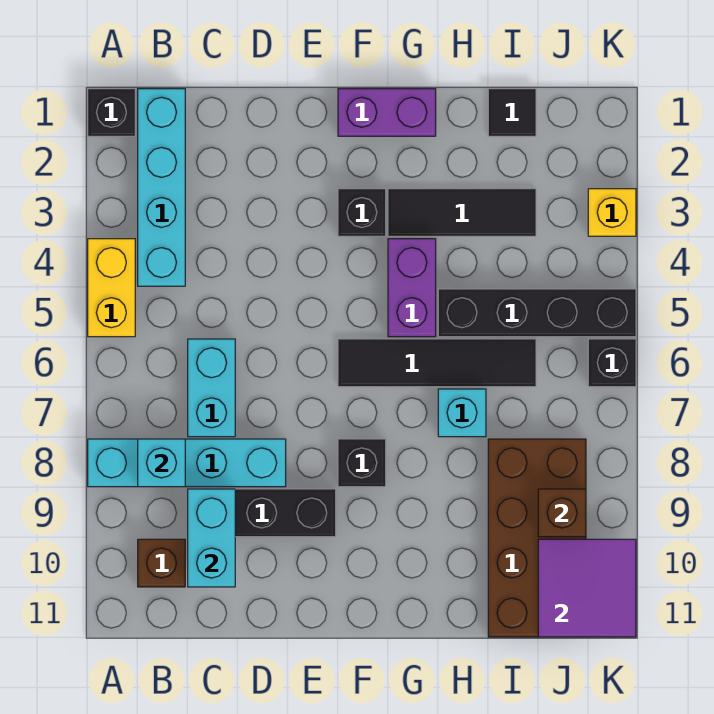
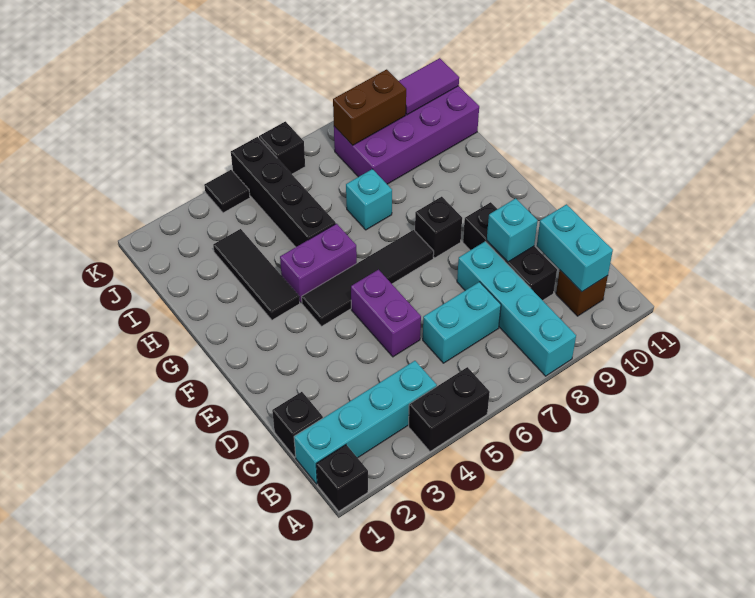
yellow 1x2 brick [88,239,135,337] -> black 1x2 brick [409,367,490,452]
cyan 1x1 brick [138,439,185,487] -> cyan 1x1 brick moved to [487,198,538,262]
cyan 1x2 brick [188,489,235,587] -> cyan 1x2 brick turned to [537,204,613,292]
purple 1x2 brick [338,89,436,136] -> purple 1x2 brick moved to [351,270,421,357]
black 1x1 brick [338,189,386,236] -> black 1x1 brick moved to [272,392,323,457]
black 1x4 tile [338,339,536,387] -> black 1x4 tile turned to [302,230,434,326]
black 1x1 tile [488,89,536,136] -> black 1x1 tile moved to [204,170,250,213]
brown 2x4 brick [488,439,586,637] -> purple 2x4 brick [334,86,479,184]
brown 1x1 brick [538,489,586,537] -> brown 1x2 brick [333,69,406,145]
purple 2x2 tile [538,539,636,637] -> purple 1x2 tile [399,58,459,115]
yellow 1x1 brick [588,189,636,236] -> none

